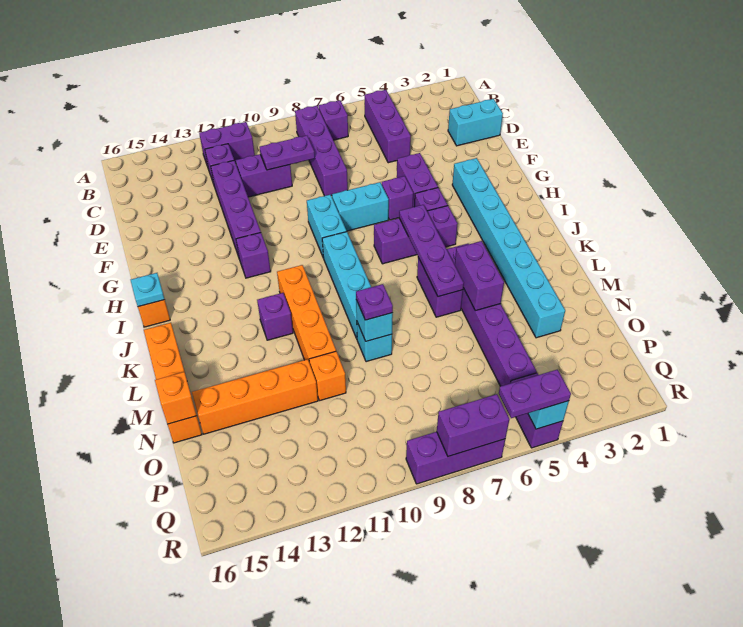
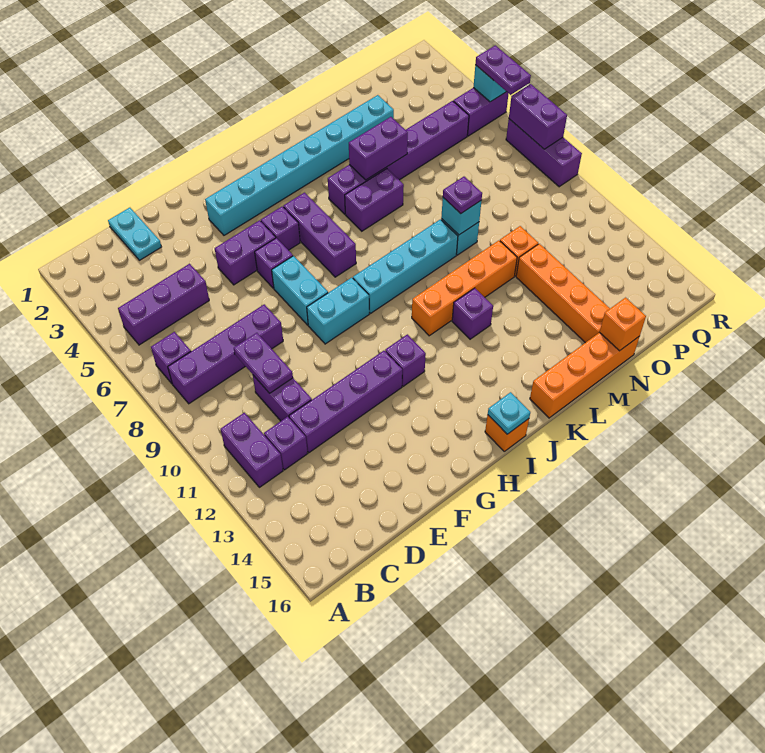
cyan 1x2 brick [448,99,503,146] -> cyan 1x2 plate [108,208,161,260]
purple 1x4 plate [399,205,464,297] -> none

